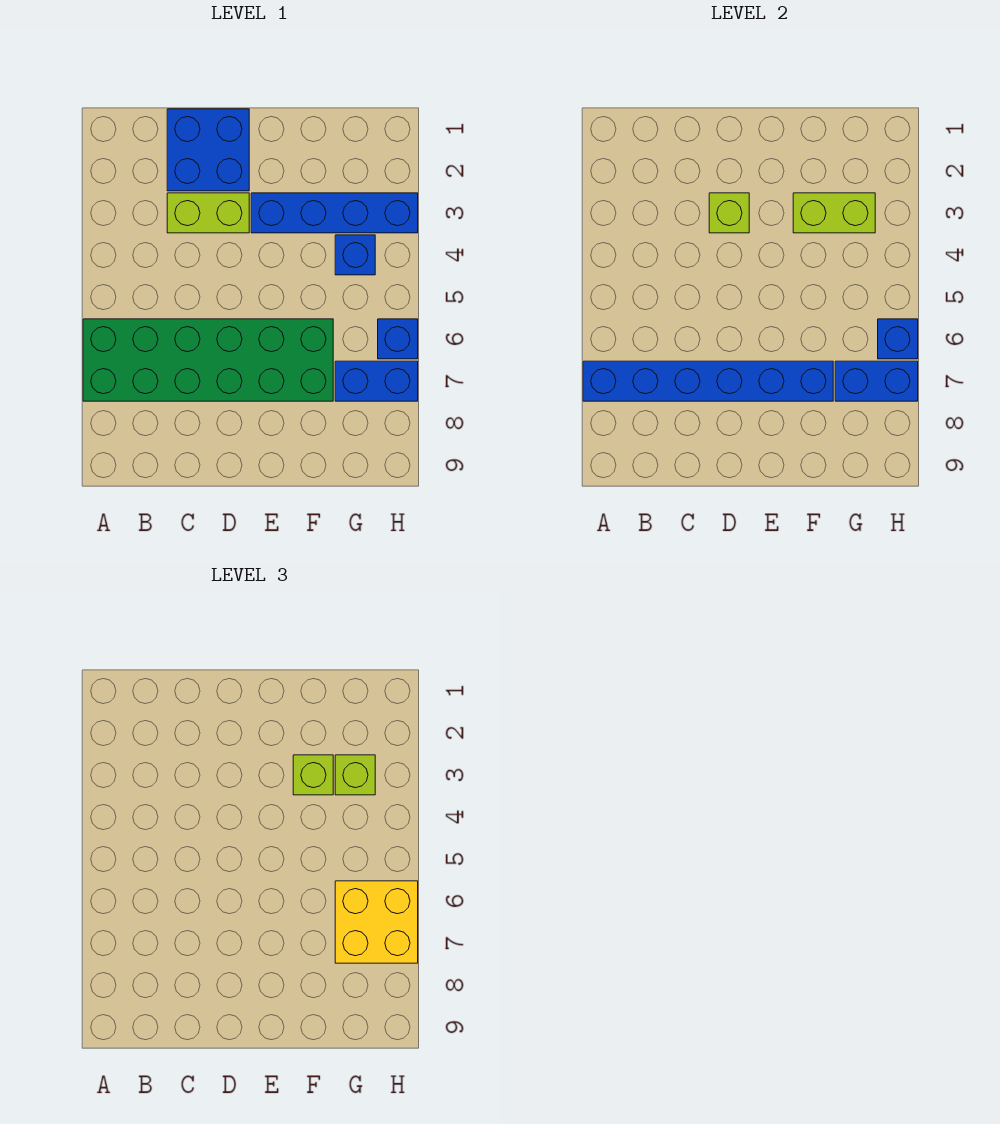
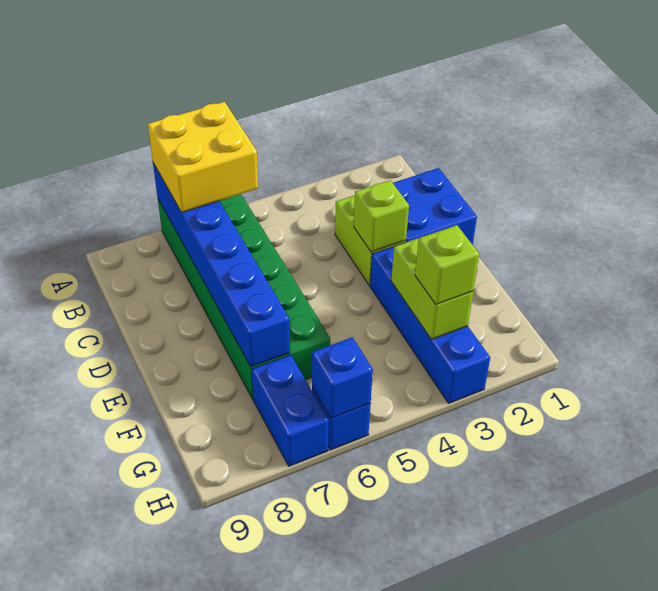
lime 1x1 brick [293,755,333,795] -> none
blue 1x1 brick [335,235,375,275] -> none
yellow 2x2 brick [335,881,418,963] -> yellow 2x2 brick moved to [148,102,258,212]
blue 1x2 brick [835,361,918,401] -> none

